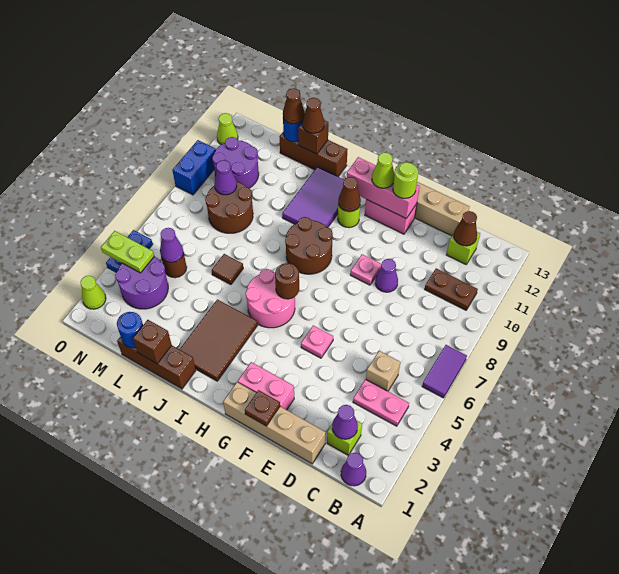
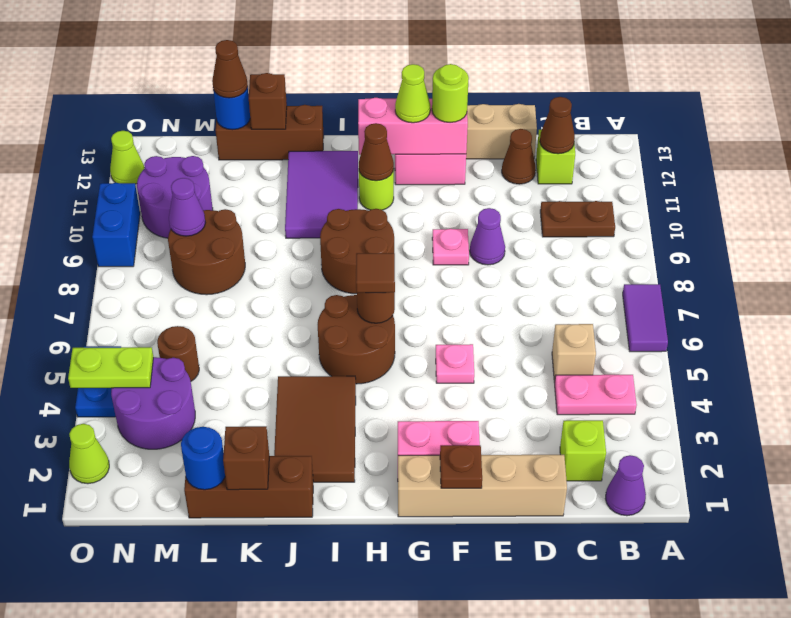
purple 1x1 cone [332,405,358,439] -> none
pink 2x2 round brick [246,269,295,328] -> brown 2x2 round brick [318,295,395,384]
brown 1x1 tile [211,254,243,285] -> brown 1x1 tile moved to [356,253,395,293]
brown 1x1 cone [302,98,324,133] -> brown 1x1 cone moved to [502,129,536,184]
purple 1x1 cone [160,228,184,262] -> none

